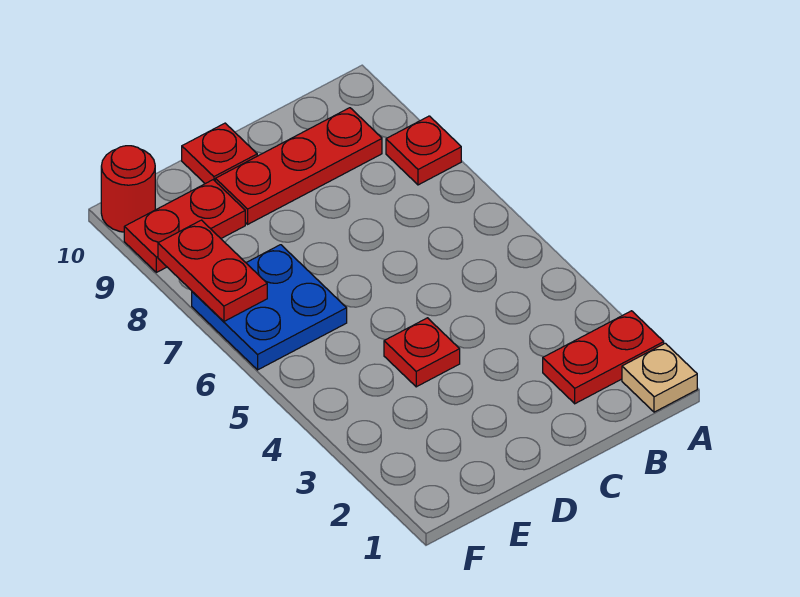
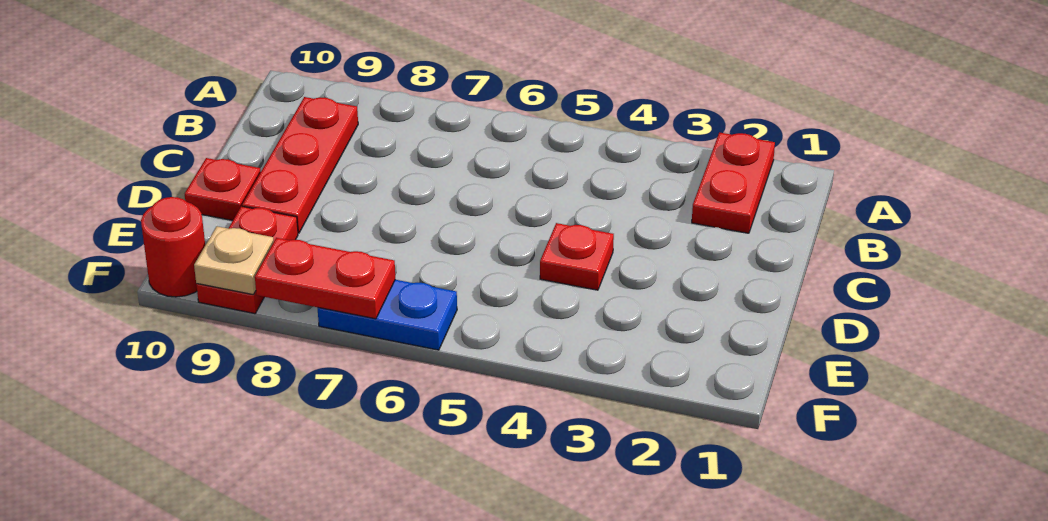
tan 1x1 plate [622,343,697,412] -> tan 1x1 plate moved to [194,226,274,295]
red 1x1 plate [386,116,461,185] -> none
blue 2x2 plate [192,245,347,370] -> blue 1x2 plate [318,280,457,350]

